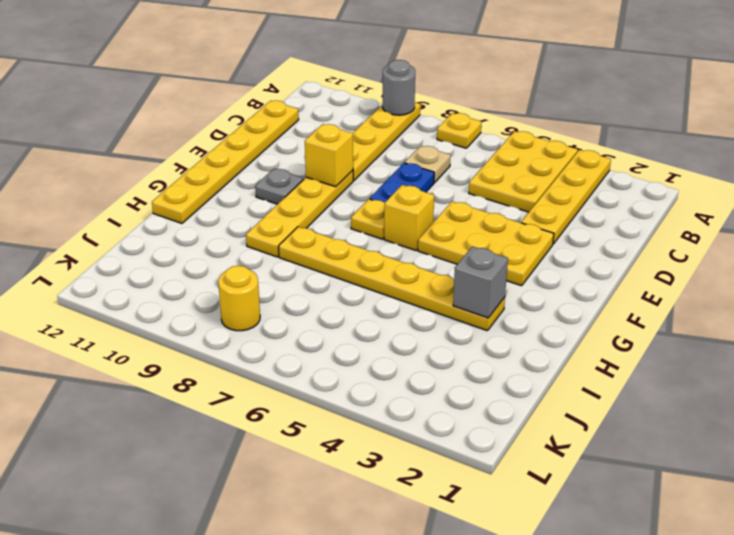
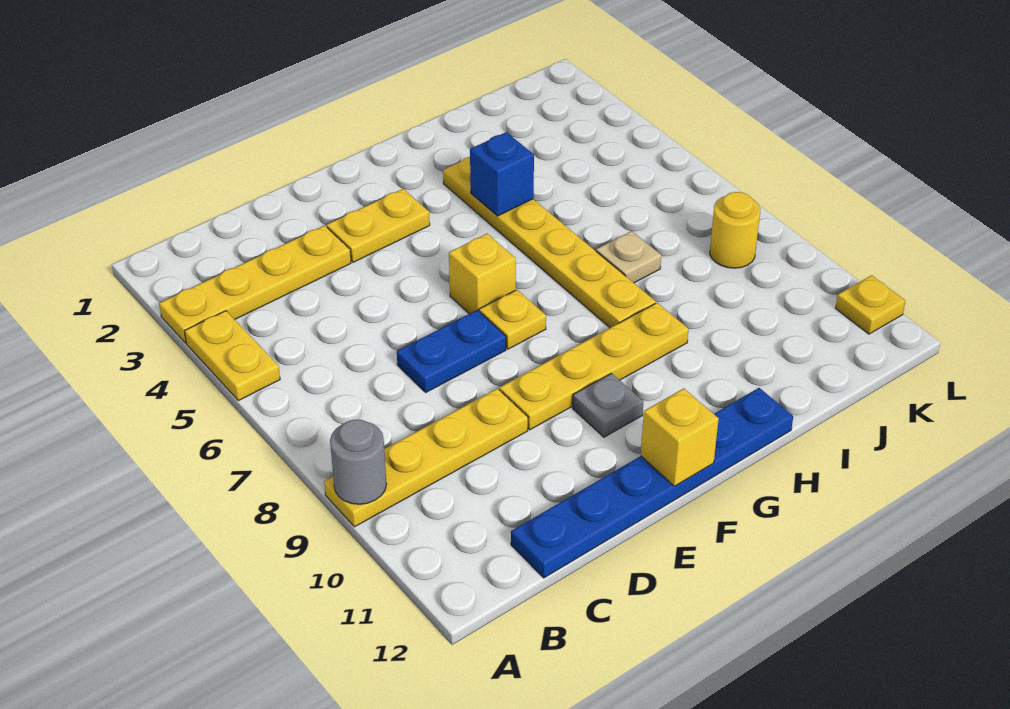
yellow 2x3 plate [469,131,578,212] -> yellow 1x2 plate [185,311,280,401]
yellow 1x1 plate [437,113,482,148] -> yellow 1x1 plate moved to [836,275,905,334]
tan 1x1 plate [405,146,451,183] -> tan 1x1 plate moved to [596,231,661,283]
yellow 1x6 plate [152,101,299,223] -> blue 1x6 plate [511,388,793,578]
yellow 2x3 plate [418,201,554,286] -> yellow 1x2 plate [327,189,430,262]
yellow 1x1 brick [305,124,353,187] -> yellow 1x1 brick moved to [641,388,719,486]
grey 1x1 brick [453,246,508,318] -> none
none -> blue 1x1 brick [470,132,534,216]

